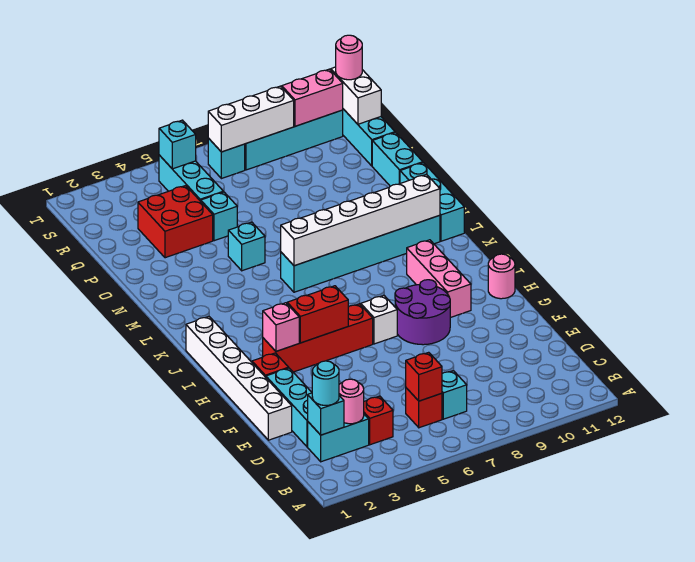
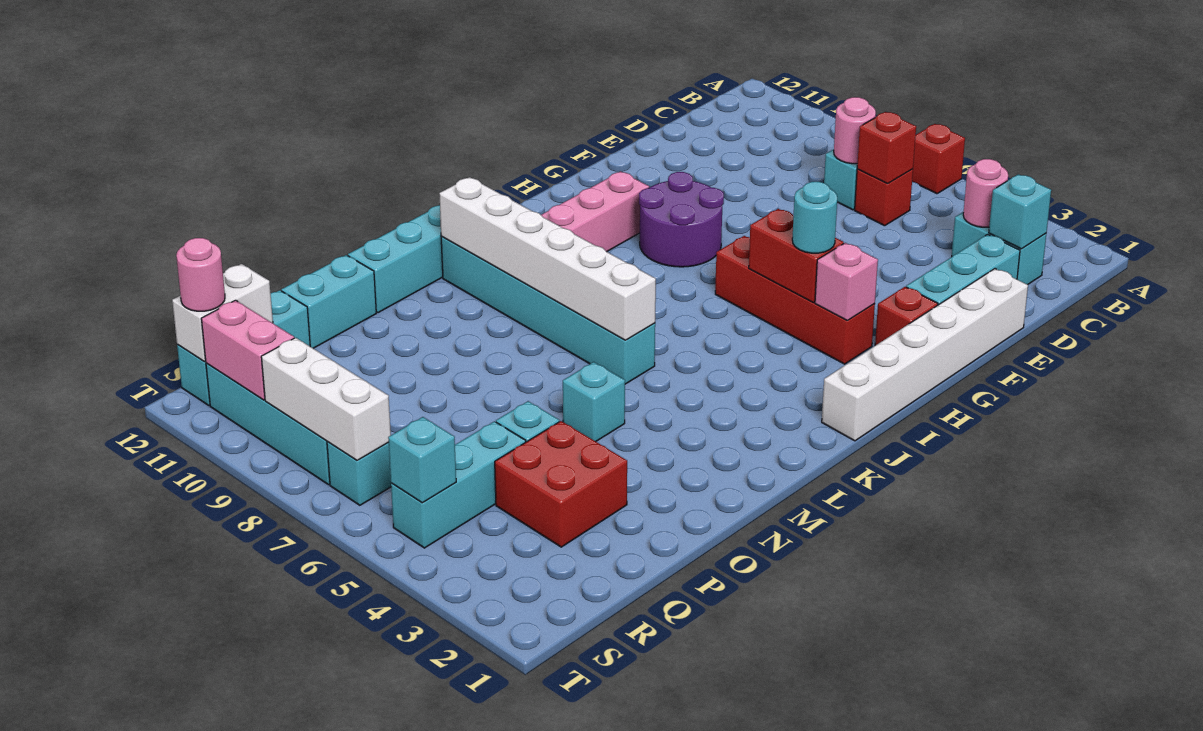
cyan 1x1 round brick [312,361,339,405] -> cyan 1x1 round brick moved to [792,182,837,253]
red 1x1 brick [364,396,393,445] -> red 1x1 brick moved to [912,124,965,194]
white 1x1 brick [361,295,397,344] -> none
pink 1x1 round brick [488,254,515,299] -> pink 1x1 round brick moved to [834,97,876,164]

